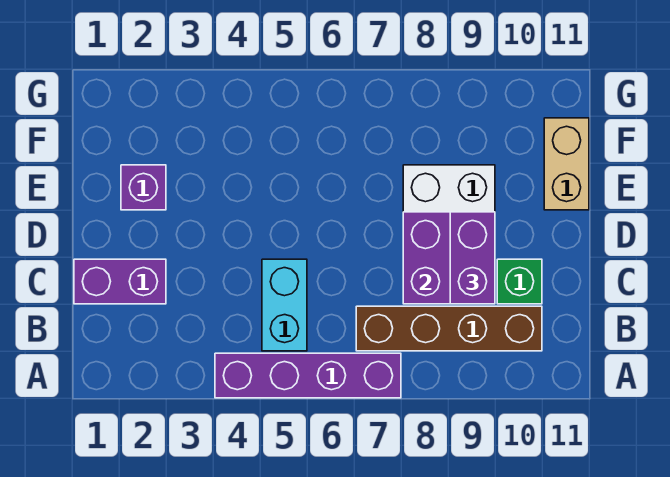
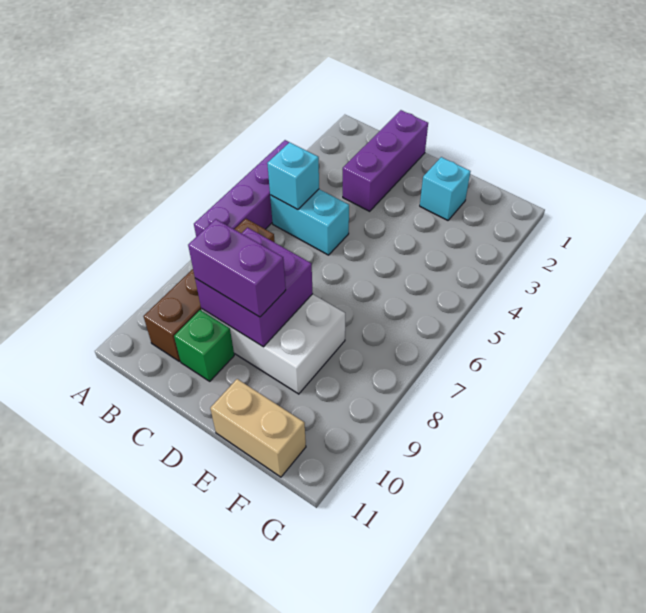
none -> cyan 1x1 brick [267,142,319,210]
purple 1x2 brick [74,259,166,304] -> purple 1x3 brick [343,110,428,211]
purple 1x1 brick [121,165,166,210] -> cyan 1x1 brick [420,157,471,220]

